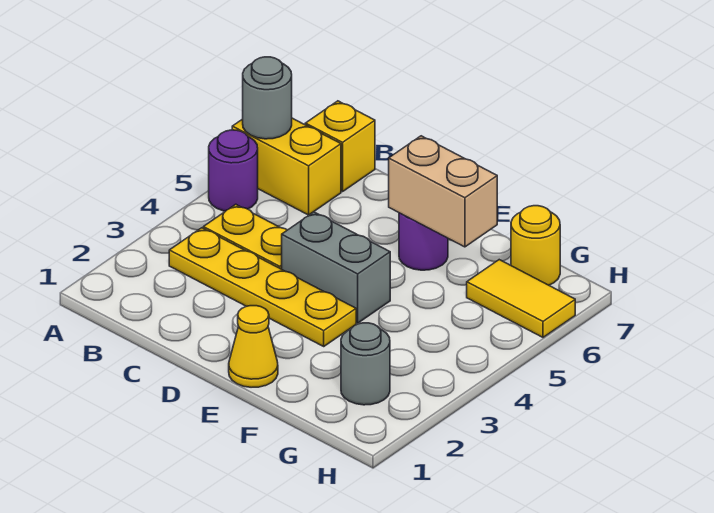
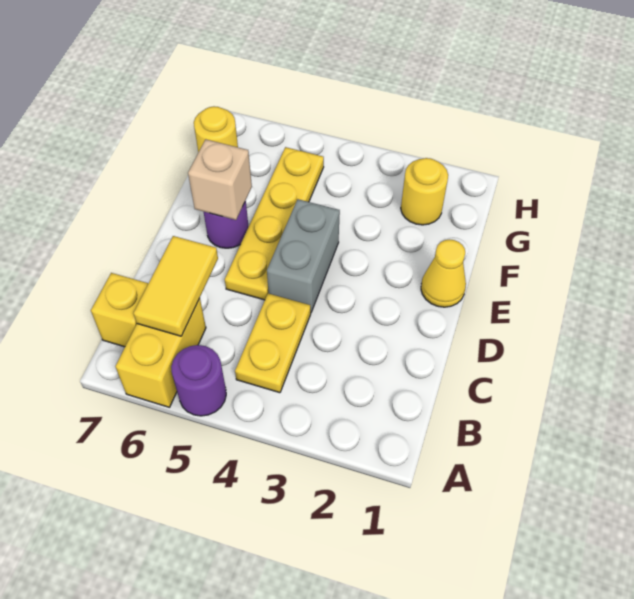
grey 1x1 round brick [243,57,292,139] -> none
yellow 1x4 plate [169,228,356,346] -> yellow 1x4 plate moved to [225,147,324,300]
tan 1x2 brick [389,136,497,247] -> tan 1x1 brick [188,139,252,220]
grey 1x1 round brick [341,323,390,405] -> yellow 1x1 round brick [401,158,448,225]
yellow 1x2 tile [467,260,575,337] -> yellow 1x2 tile moved to [134,236,218,336]

